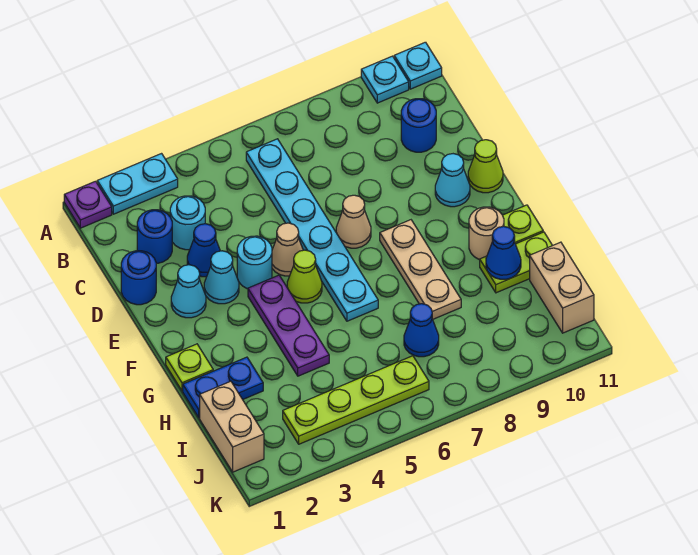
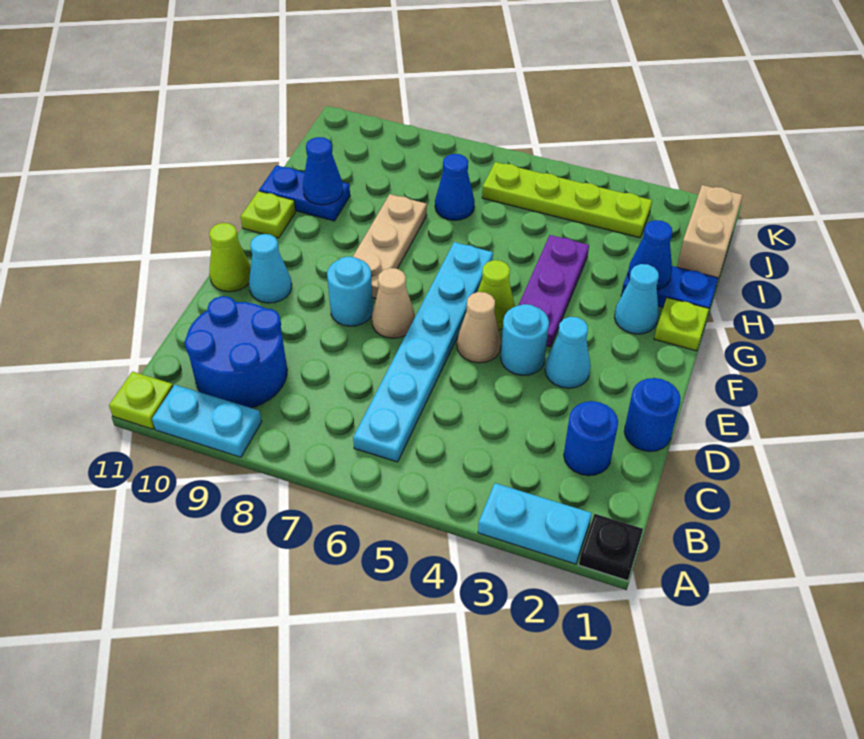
purple 1x1 plate [64,181,112,228] -> black 1x1 plate [579,514,643,581]
cyan 1x1 plate [361,56,409,103] -> cyan 1x2 plate [152,385,262,457]
cyan 1x1 plate [394,42,442,89] -> lime 1x1 plate [109,372,173,429]
cyan 1x1 round brick [170,196,205,250] -> cyan 1x1 round brick moved to [327,257,373,326]
blue 1x1 round brick [401,99,436,152] -> blue 2x2 round brick [185,296,287,408]
blue 1x1 cone [187,224,220,277] -> blue 1x1 cone moved to [628,220,672,290]
cyan 1x1 cone [171,265,206,318] -> cyan 1x1 cone moved to [614,264,659,334]
tan 1x1 round brick [469,207,504,260] -> none
lime 1x2 plate [480,232,553,293] -> blue 1x2 plate [259,165,350,221]
tan 1x2 brick [530,242,594,333] -> none

